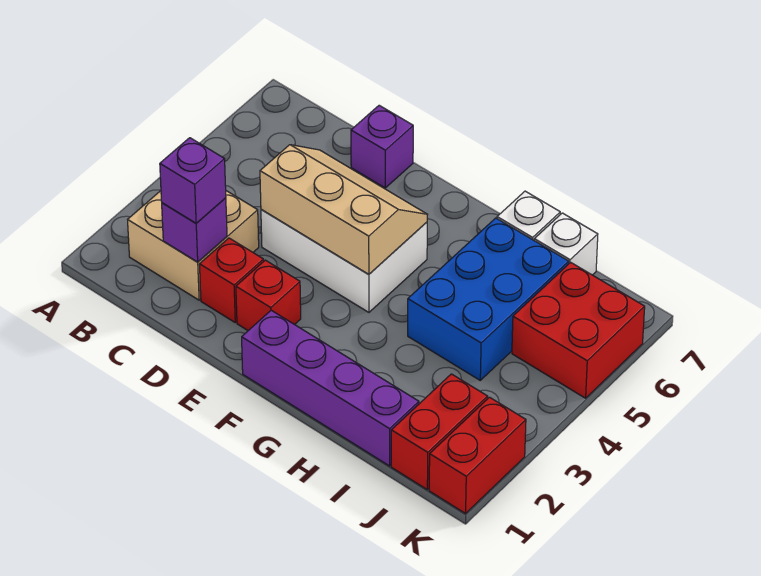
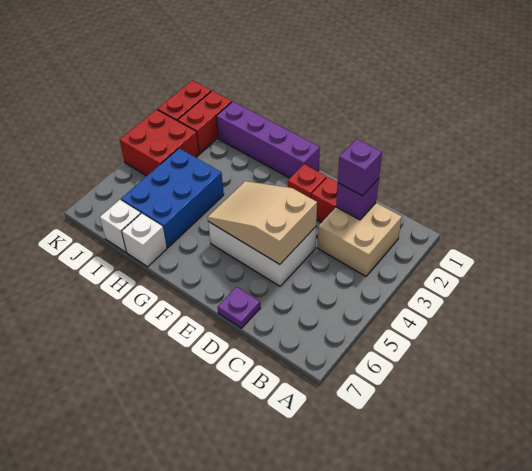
tan 2x3 slope [260,145,428,274] -> tan 2x3 slope turned to [208,181,317,264]
purple 1x1 brick [351,105,413,188] -> purple 1x1 plate [218,287,260,328]
red 2x2 brick [512,262,645,398] -> red 2x2 brick moved to [120,110,199,176]

